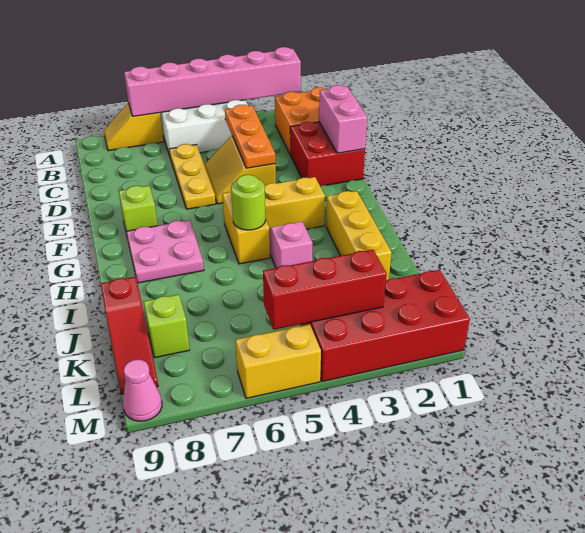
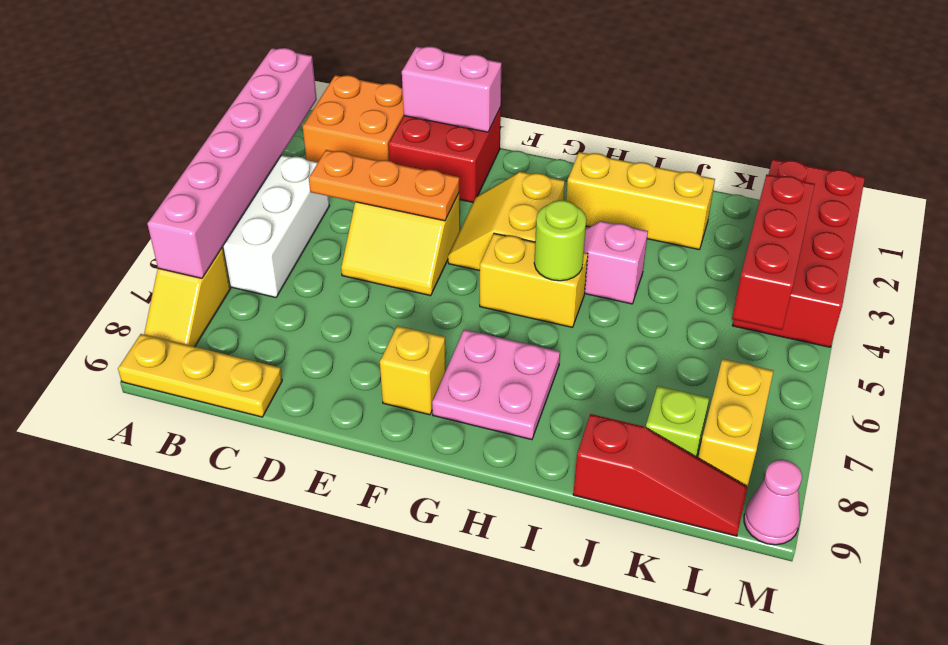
yellow 1x3 plate [169,144,216,209] -> yellow 1x3 plate moved to [118,334,282,417]
lime 1x1 brick [119,186,158,234] -> yellow 1x1 brick [380,326,446,415]
yellow 1x2 brick [235,324,321,398] -> yellow 1x2 brick moved to [698,359,773,487]

